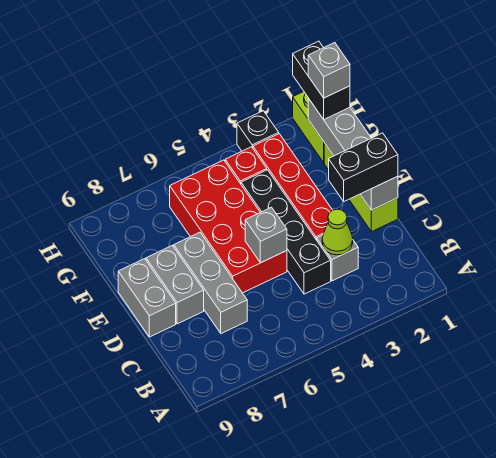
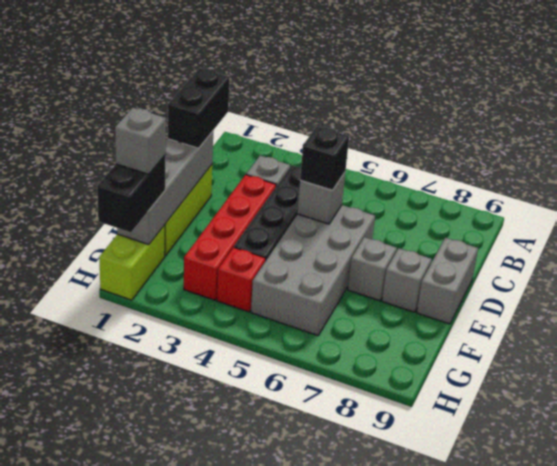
lime 1x1 cone [322,209,353,255] -> none
grey 1x3 brick [174,232,247,334] -> grey 1x1 brick [348,237,397,301]
black 1x2 brick [329,133,398,201] -> black 1x2 brick turned to [168,68,230,148]
red 2x4 brick [170,160,287,293] -> grey 2x4 brick [251,205,375,336]
grey 1x2 brick [146,246,204,324] -> grey 1x1 brick [382,248,432,312]
black 1x1 brick [237,111,279,151] -> black 1x1 brick moved to [300,126,349,190]

